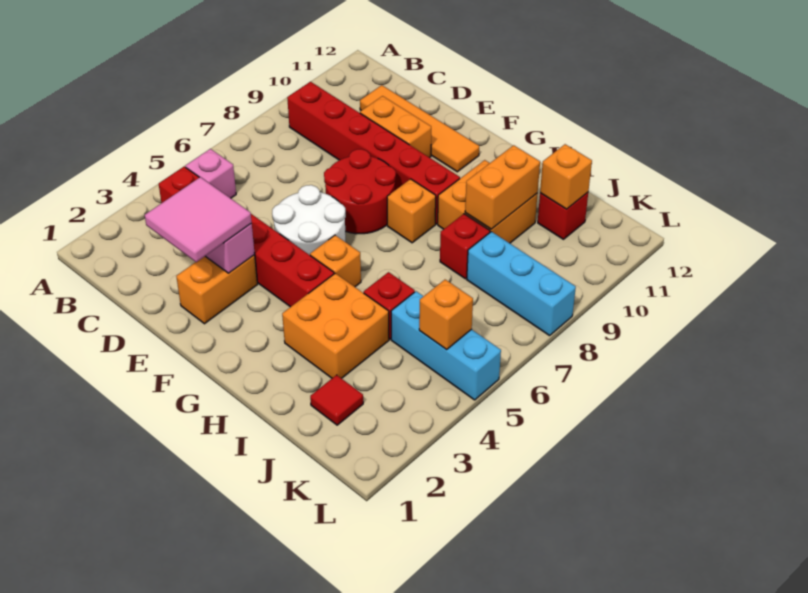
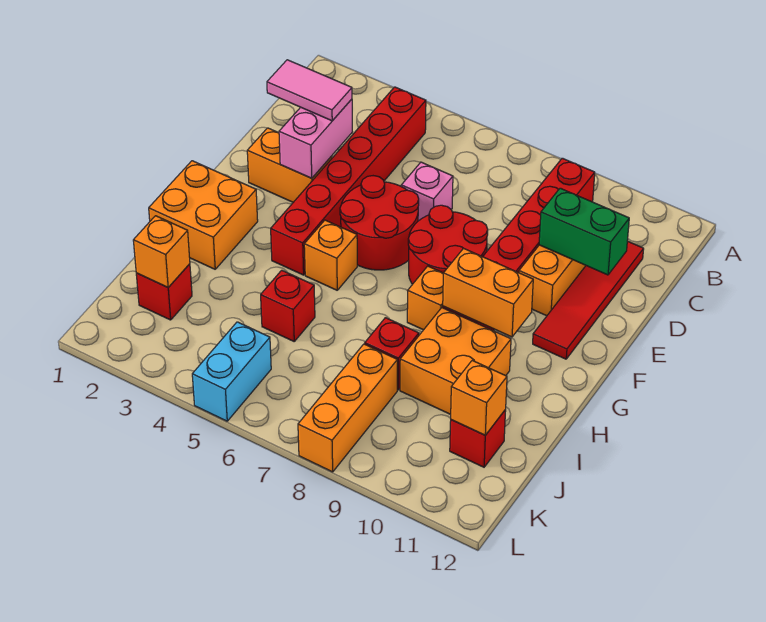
pink 1x1 brick [185,149,236,198] -> pink 1x1 brick moved to [401,162,453,221]
orange 1x4 tile [360,85,479,172] -> red 1x4 tile [533,241,644,359]
pink 2x2 tile [145,177,252,262] -> pink 1x2 tile [267,60,352,121]
none -> green 1x2 brick [539,188,629,275]
white 2x2 round brick [272,185,346,255] -> red 2x2 round brick [340,176,419,270]
orange 2x2 brick [282,273,389,378] -> orange 2x2 brick moved to [149,161,258,269]
orange 1x2 brick [465,145,540,229] -> orange 1x2 brick moved to [443,248,533,337]
red 1x1 tile [310,375,363,425] -> red 1x1 brick [136,264,192,320]
cyan 1x3 brick [391,291,501,400] -> cyan 1x2 brick [192,322,271,421]
cyan 1x3 brick [467,232,576,336] -> orange 1x3 brick [298,344,397,472]
orange 1x1 brick [419,280,473,350] -> orange 1x1 brick moved to [133,216,190,287]

